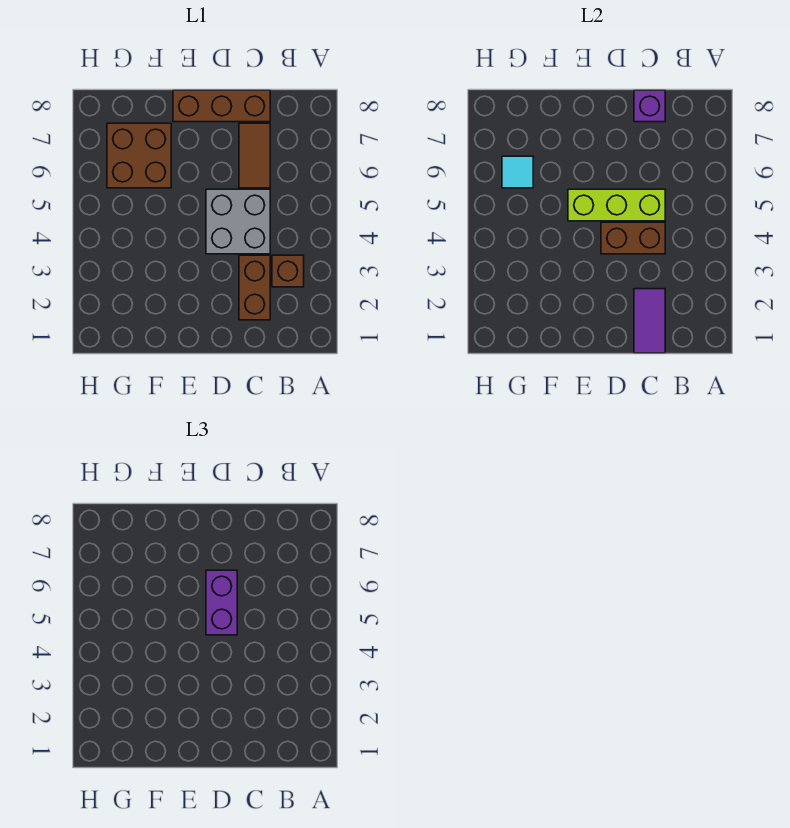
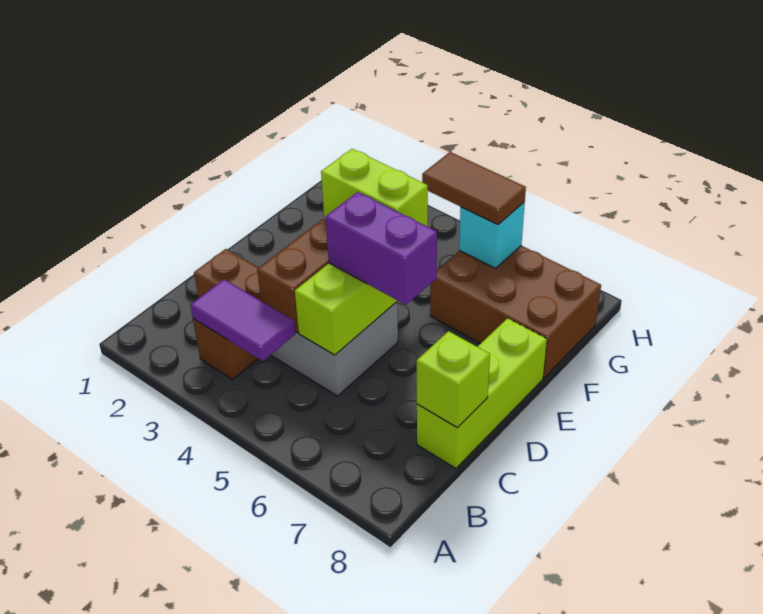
purple 1x2 tile [634,289,665,353] -> purple 1x2 tile moved to [191,279,295,361]
brown 1x2 tile [239,123,270,188] -> brown 1x2 tile moved to [422,152,526,225]
brown 1x3 brick [173,90,270,122] -> lime 1x3 brick [417,318,547,468]
purple 1x1 brick [634,90,665,122] -> lime 1x1 brick [417,331,490,428]
none -> lime 1x2 brick [321,149,428,227]
brown 2x2 brick [107,123,171,188] -> brown 2x3 brick [430,246,601,378]
cyan 1x1 tile [502,156,533,188] -> cyan 1x1 brick [459,202,525,268]

